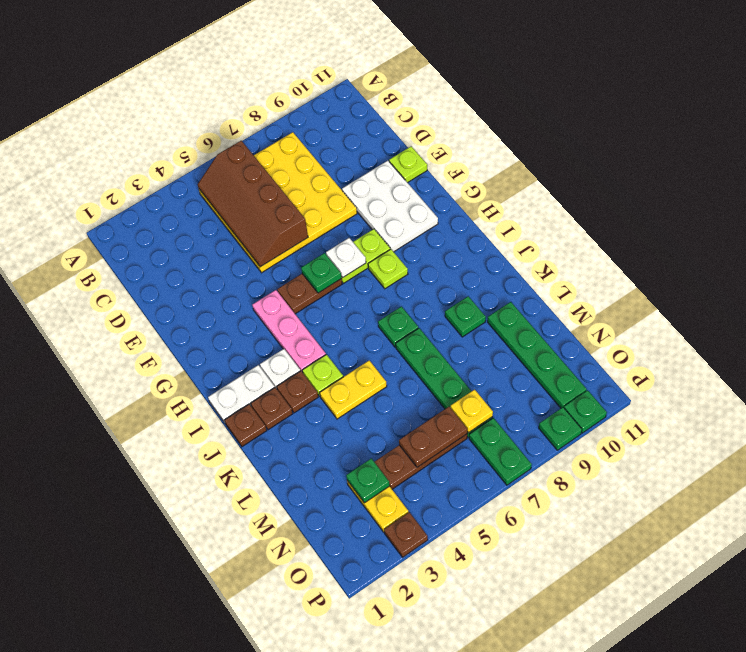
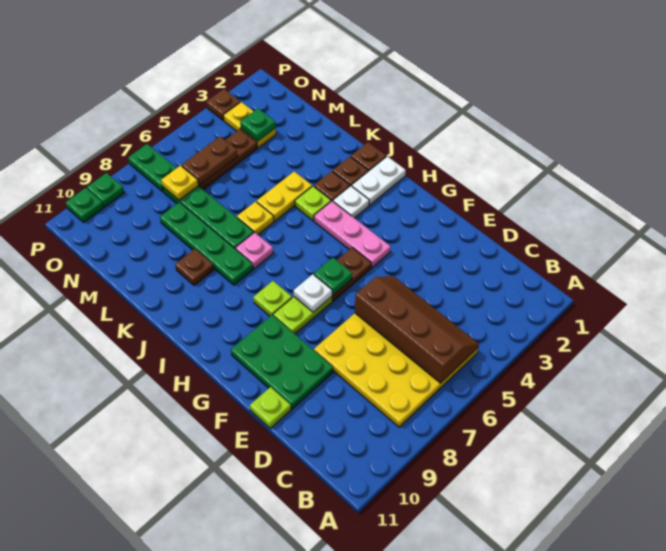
white 2x3 plate [342,161,438,252] -> green 2x3 plate [231,315,333,409]
green 1x1 plate [378,306,418,347] -> pink 1x1 plate [236,232,273,269]
none -> yellow 1x1 plate [237,202,274,235]
green 1x1 plate [445,296,486,337] -> brown 1x1 plate [175,249,214,285]
green 1x4 plate [488,302,587,408] -> green 1x4 plate moved to [160,202,253,285]

